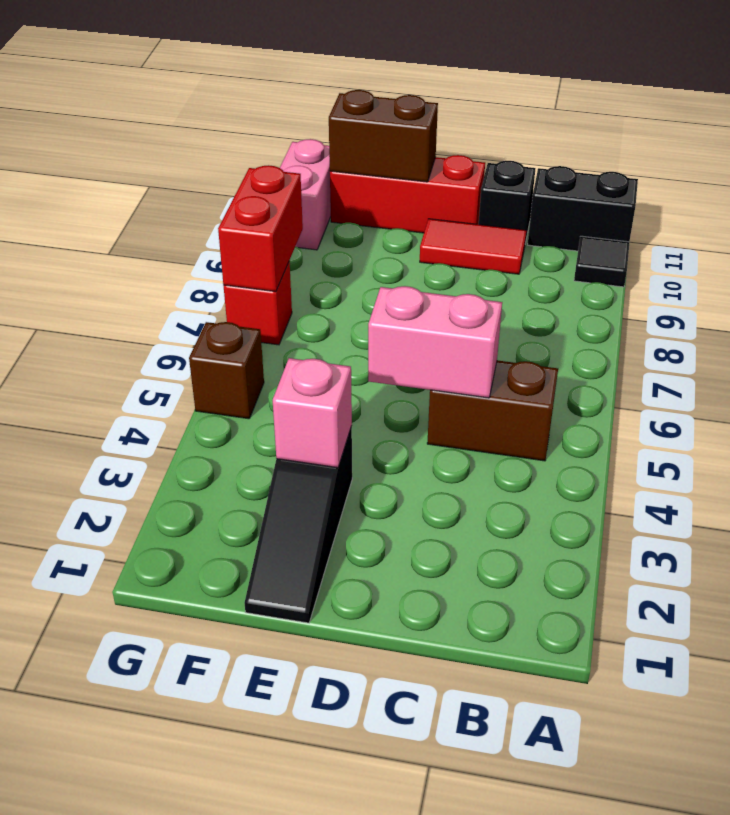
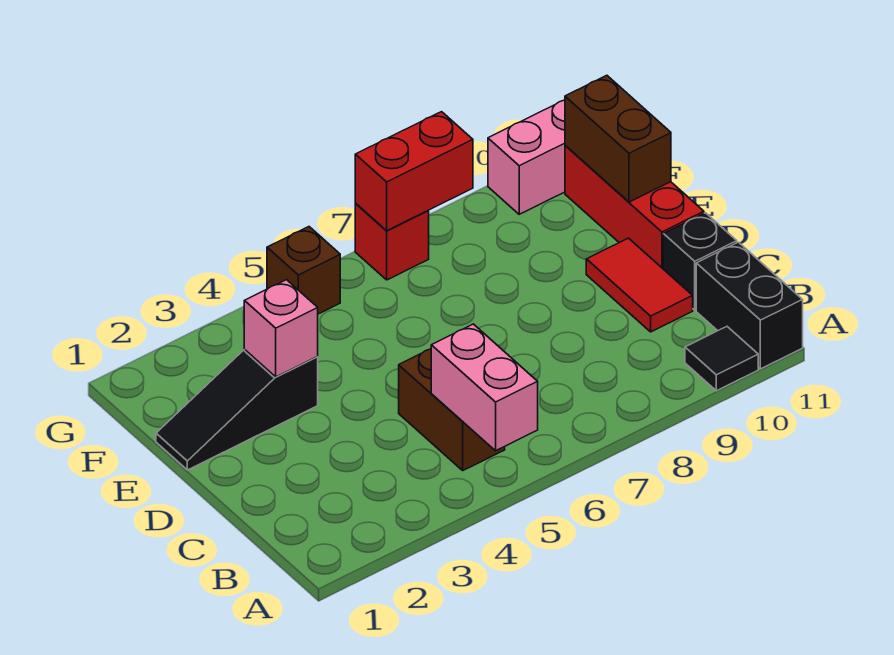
pink 1x2 brick [368,286,502,398] -> pink 1x2 brick moved to [431,324,538,451]

